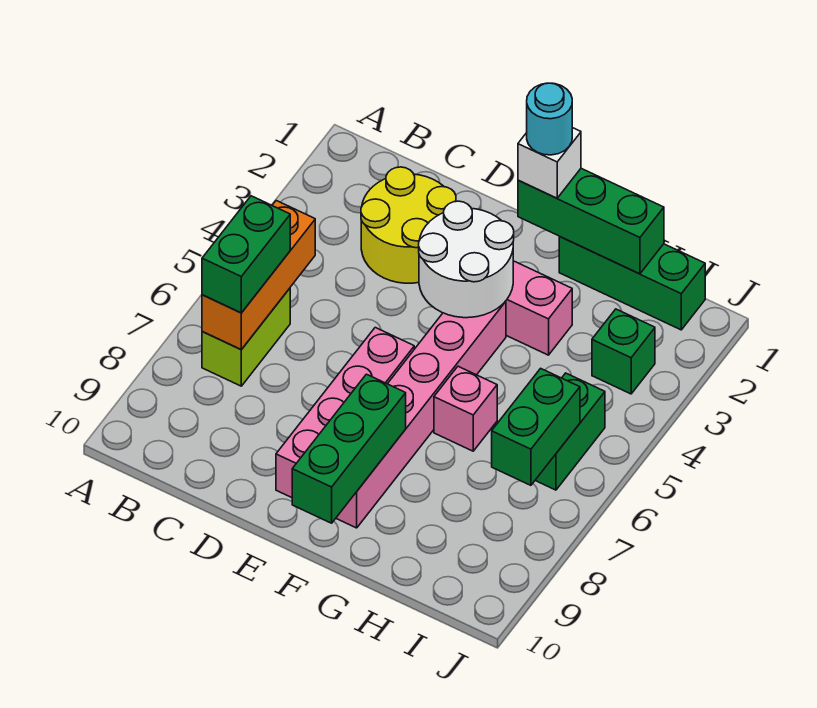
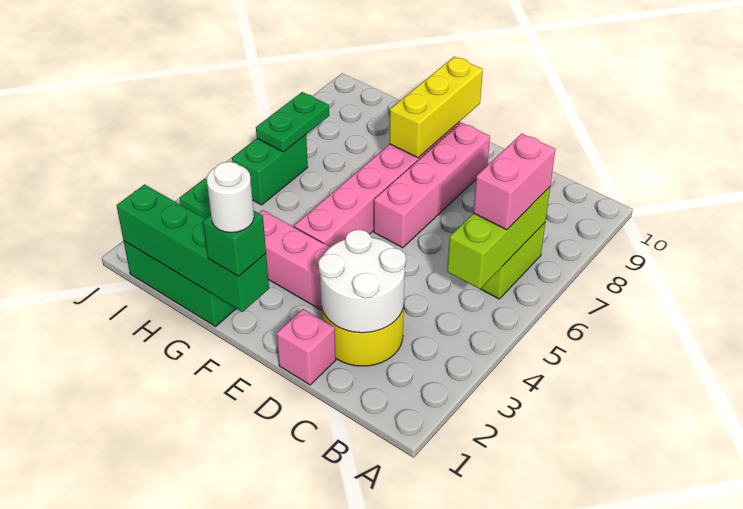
orange 1x3 brick [202,201,315,350] -> lime 1x3 brick [447,187,550,289]
green 1x2 brick [202,196,290,313] -> pink 1x2 brick [473,134,555,230]
white 2x2 round brick [419,201,514,318] -> white 2x2 round brick moved to [318,230,406,333]
green 1x3 brick [518,168,664,274] -> green 1x4 brick [117,184,269,312]
white 1x1 brick [518,128,581,198] -> green 1x1 brick [203,210,266,276]
cyan 1x1 round brick [527,83,572,155] -> white 1x1 round brick [207,162,254,233]
green 1x3 brick [292,374,406,523] -> yellow 1x3 brick [390,57,483,158]
pink 1x1 brick [434,366,497,451] -> pink 1x1 brick moved to [277,309,336,385]
green 1x2 brick [492,368,580,485] -> green 1x2 plate [256,92,329,152]

